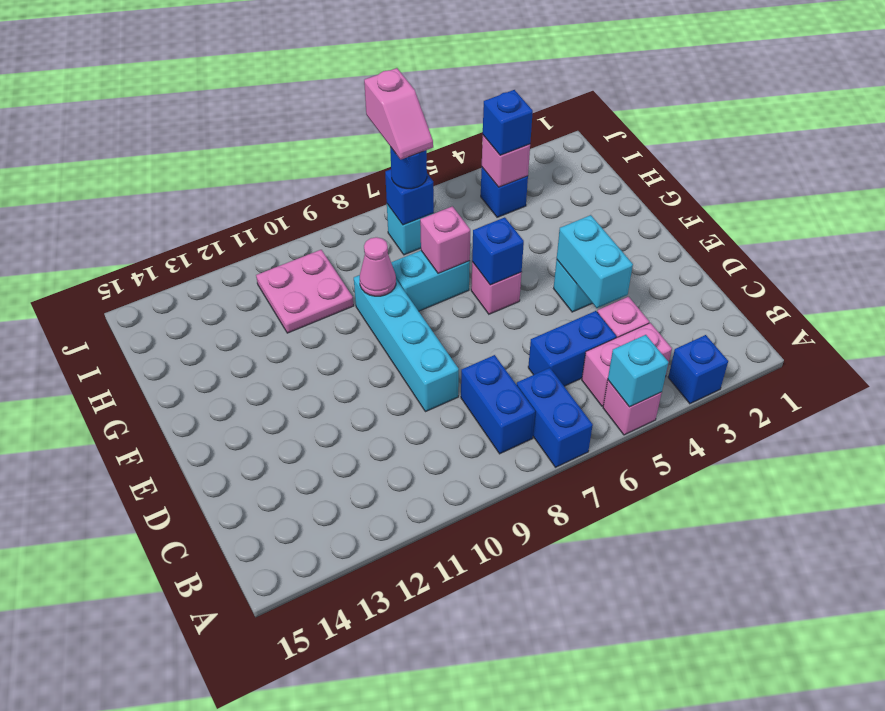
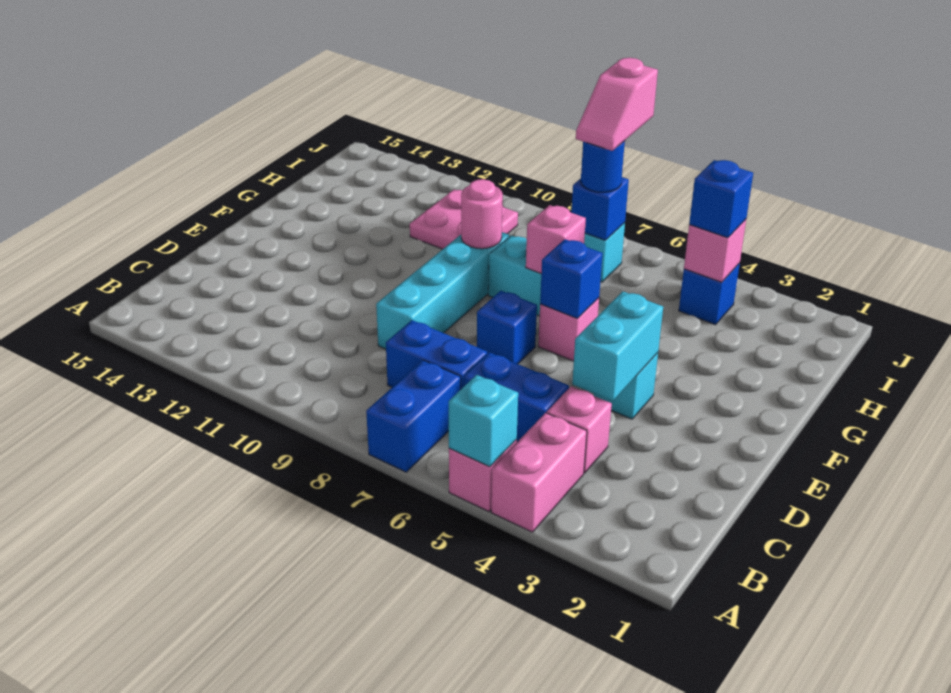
blue 1x1 brick [668,335,728,404] -> blue 1x1 brick moved to [477,291,537,364]
pink 1x2 brick [582,323,672,406] -> pink 1x2 brick turned to [491,413,587,532]
blue 1x2 brick [461,355,535,454] -> blue 1x2 brick turned to [386,320,487,389]
pink 1x1 cone [360,237,396,296] -> pink 1x1 round brick [461,179,503,249]

